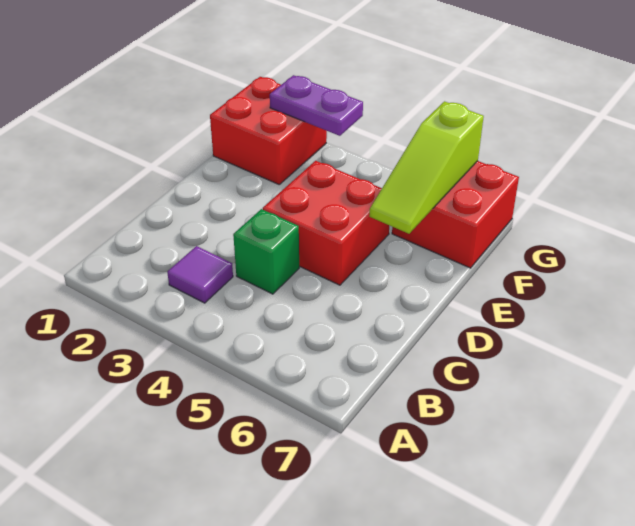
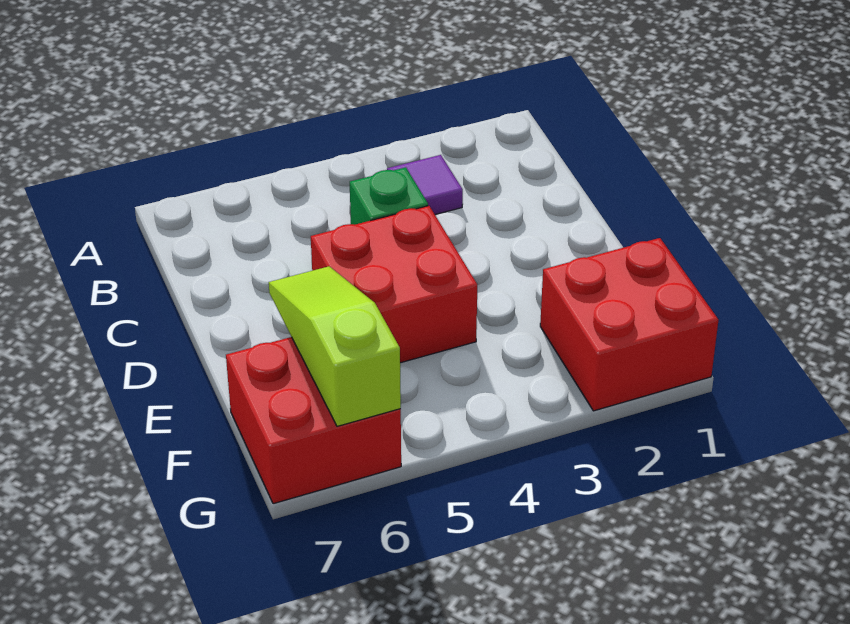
purple 1x2 plate [270,75,363,136] -> none

